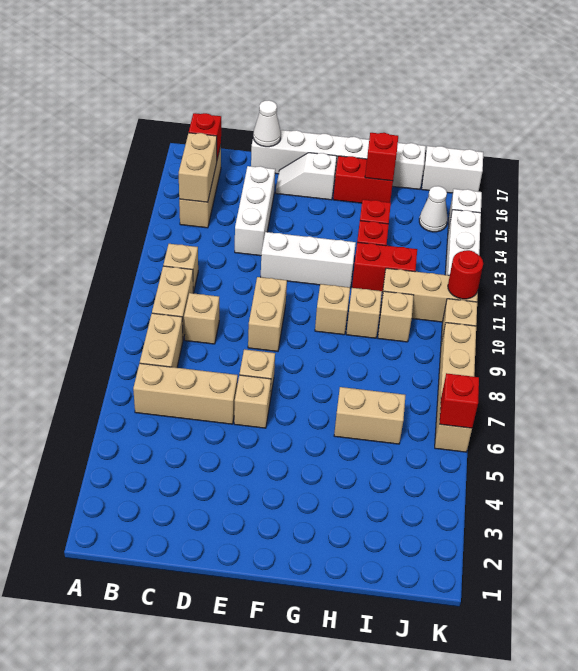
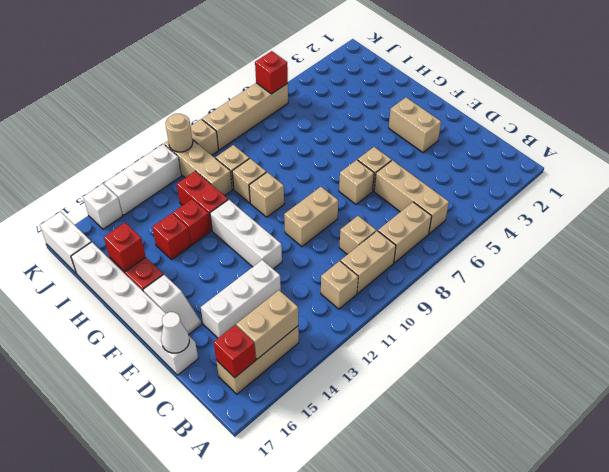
tan 1x2 brick [334,387,406,444] -> tan 1x2 brick moved to [389,97,441,153]
white 1x1 cone [419,186,448,232] -> none
red 1x1 round brick [448,250,483,299] -> tan 1x1 round brick [166,114,193,152]

